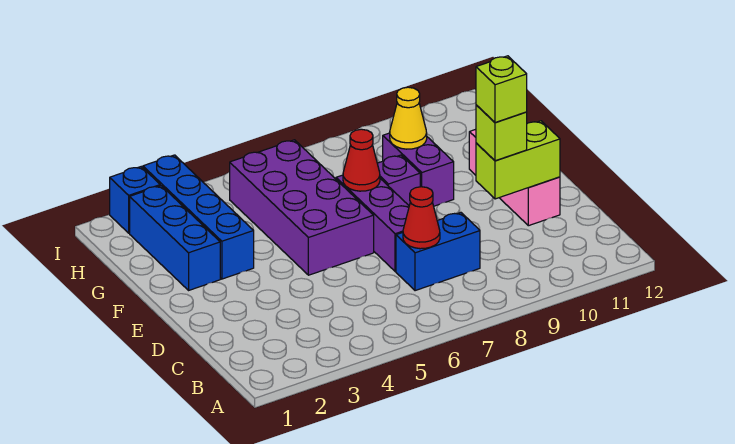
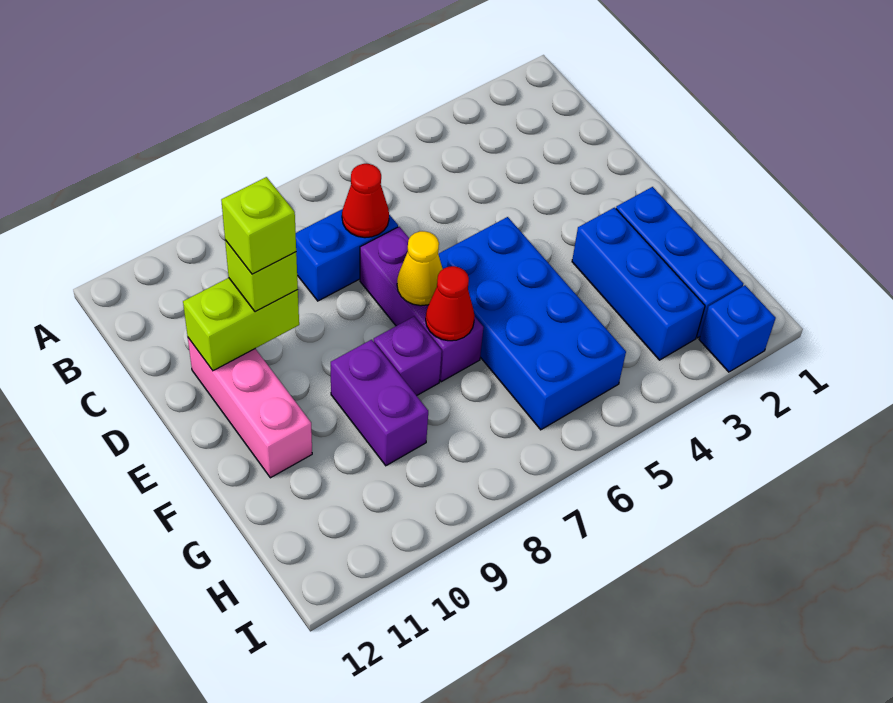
purple 2x4 brick [230,140,374,275] -> blue 2x4 brick [438,217,626,430]
blue 1x4 brick [143,155,254,279] -> blue 1x3 brick [572,208,705,360]
yellow 1x1 cone [390,87,427,149] -> yellow 1x1 cone moved to [397,231,443,306]

